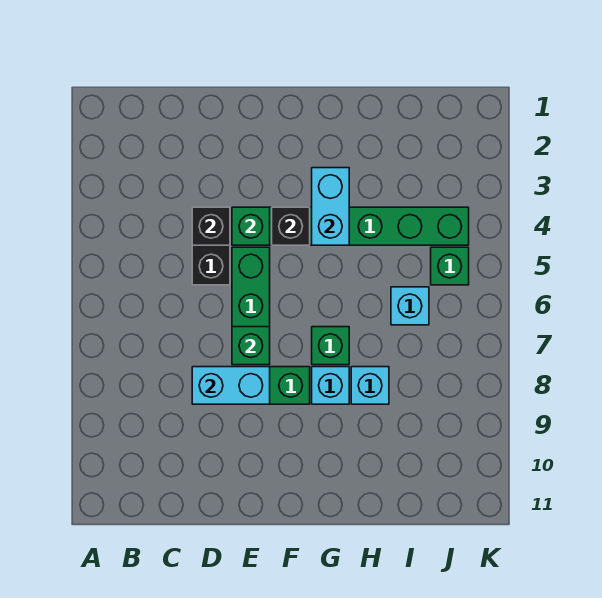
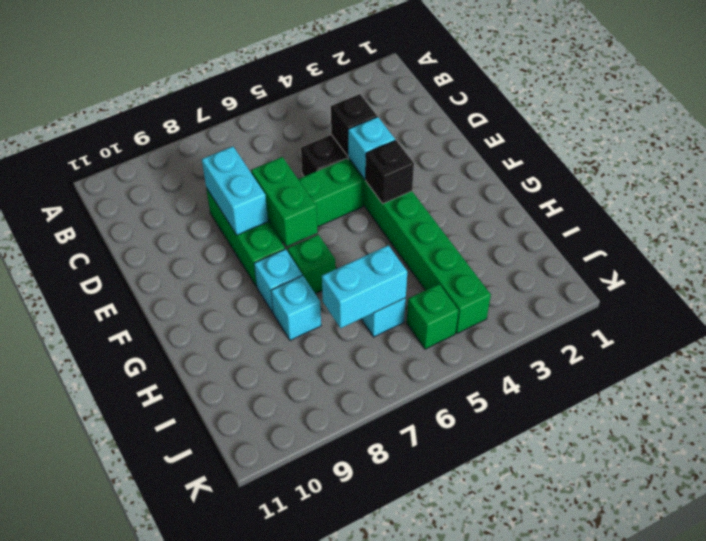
green 1x1 brick [232,207,270,245] -> cyan 1x1 brick [348,117,395,179]
green 1x1 brick [232,327,270,365] -> green 1x2 brick [251,157,318,247]
cyan 1x2 brick [312,168,349,245] -> cyan 1x2 brick moved to [322,245,407,328]

